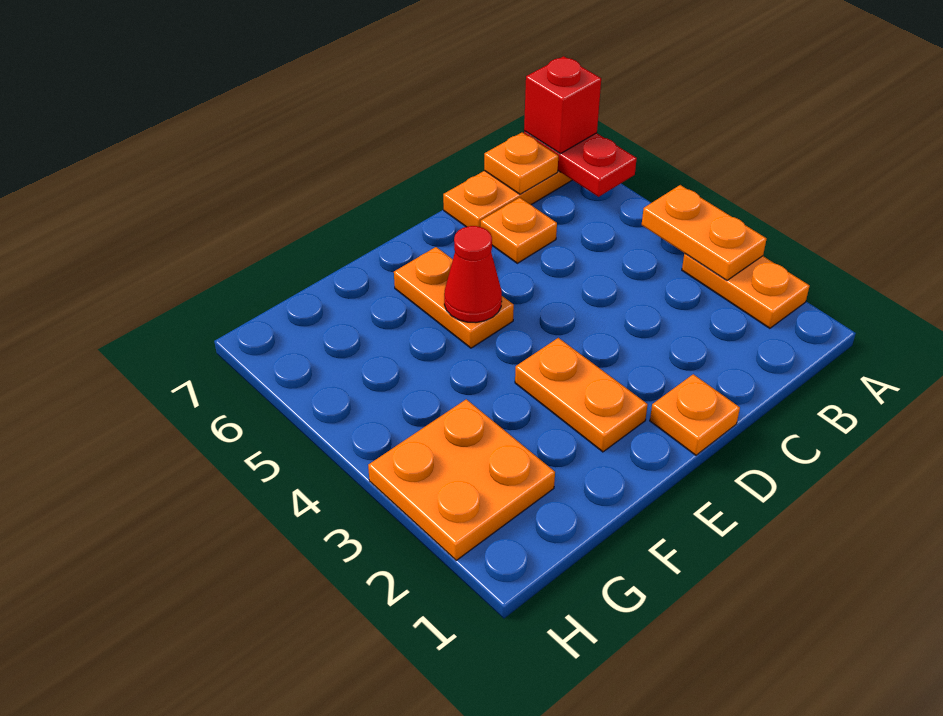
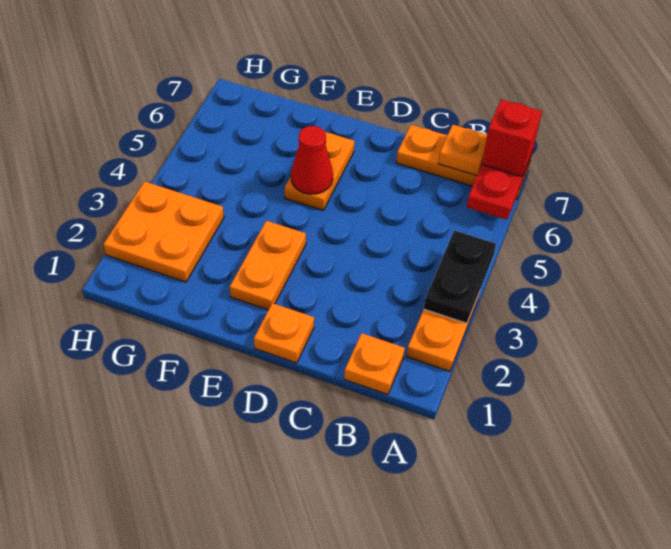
orange 1x2 plate [642,185,766,280] -> black 1x2 plate [424,230,496,323]
orange 1x1 plate [481,198,557,263] -> orange 1x1 plate moved to [344,333,405,395]

